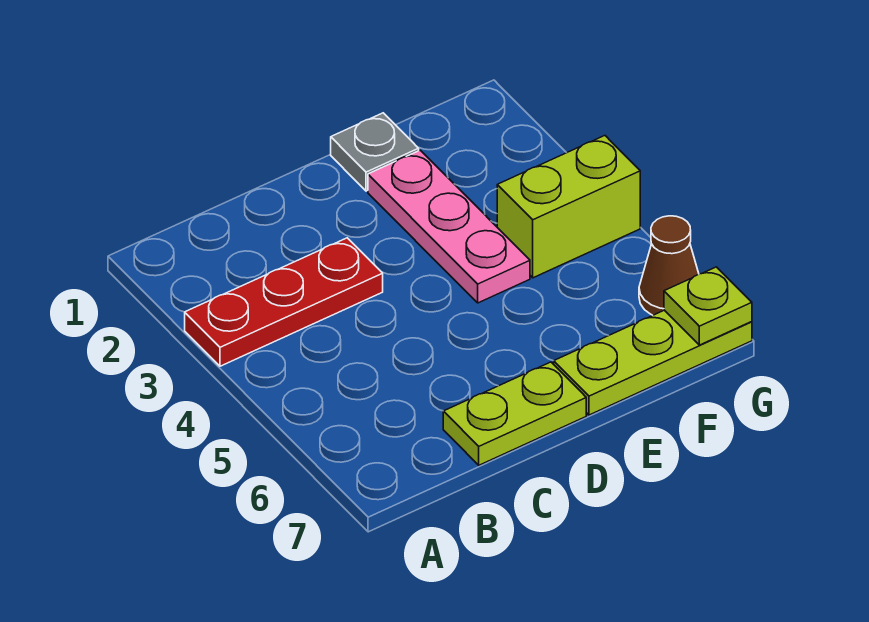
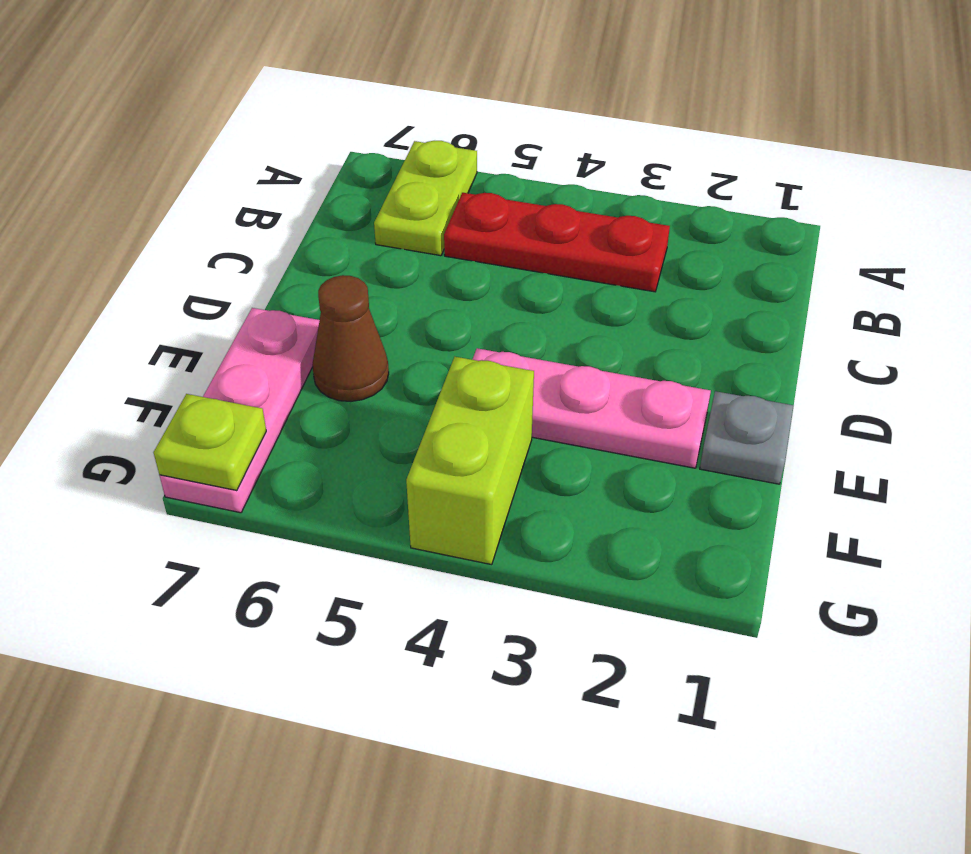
red 1x3 plate [185,238,383,366] -> red 1x3 plate turned to [444,193,670,292]
lime 1x2 plate [443,362,586,465] -> lime 1x2 plate moved to [374,141,477,256]
lime 1x3 plate [554,310,752,415] -> pink 1x3 plate [160,308,320,513]
brown 1x1 cone [639,216,699,315] -> brown 1x1 cone moved to [312,275,389,401]

